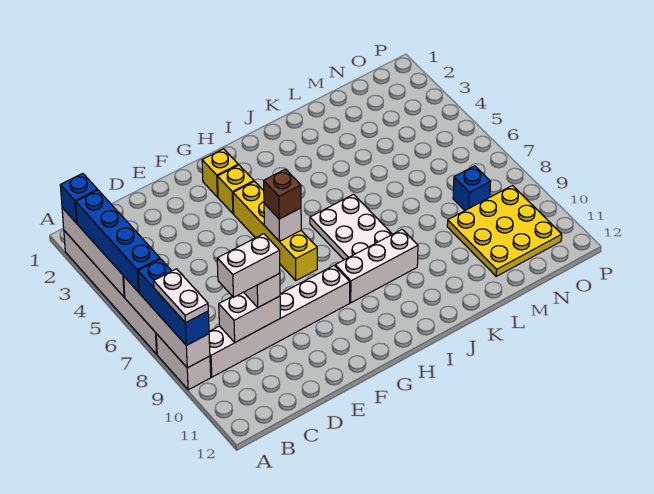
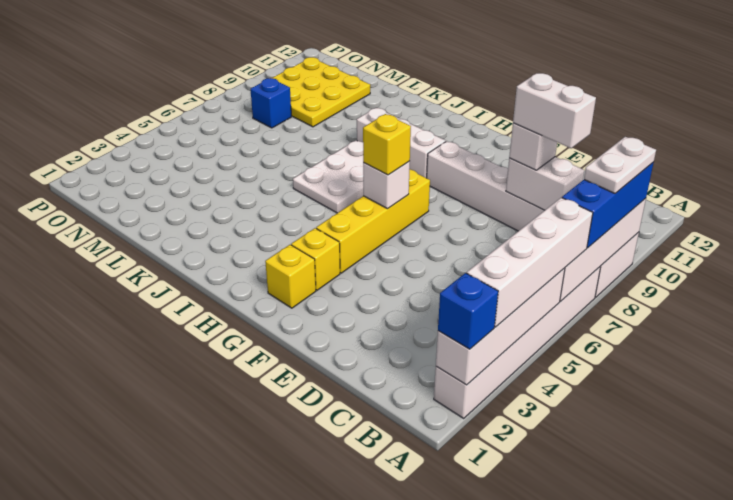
blue 1x4 brick [76,190,160,292] -> white 1x4 brick [467,198,593,327]
brown 1x1 brick [264,169,301,219] -> yellow 1x1 brick [363,114,411,175]

